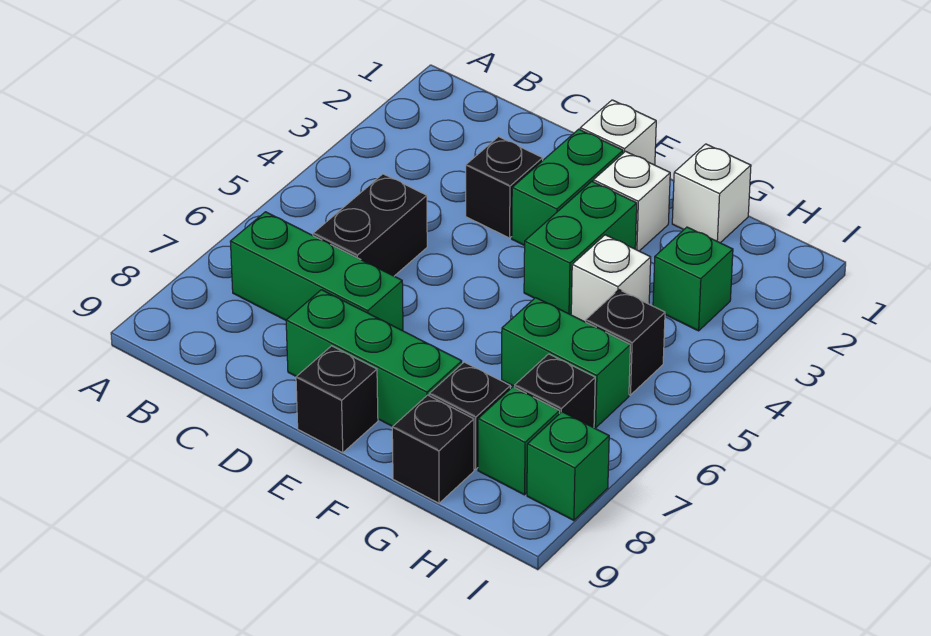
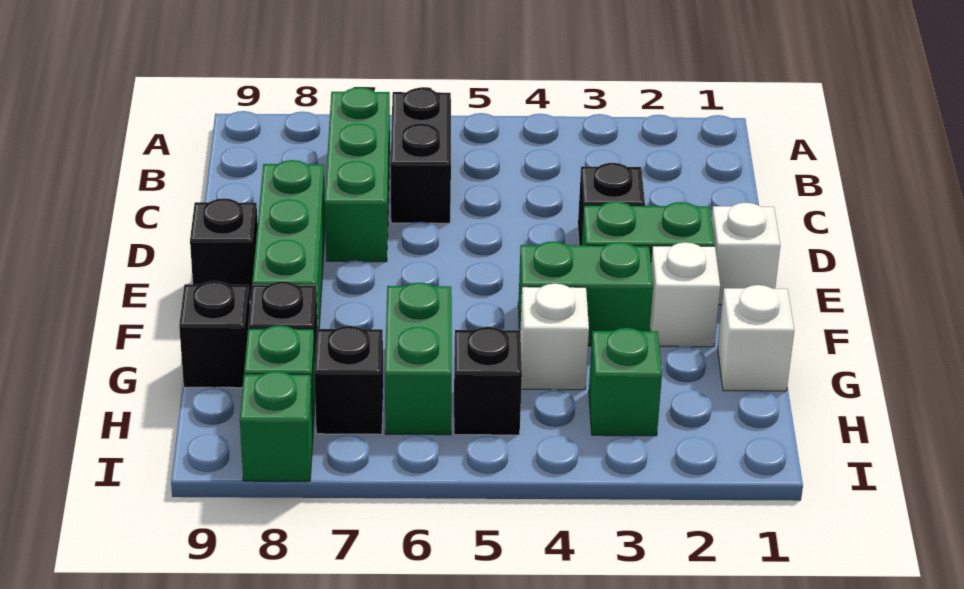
black 1x2 brick [313,174,427,276] -> black 1x2 brick turned to [391,88,451,223]

